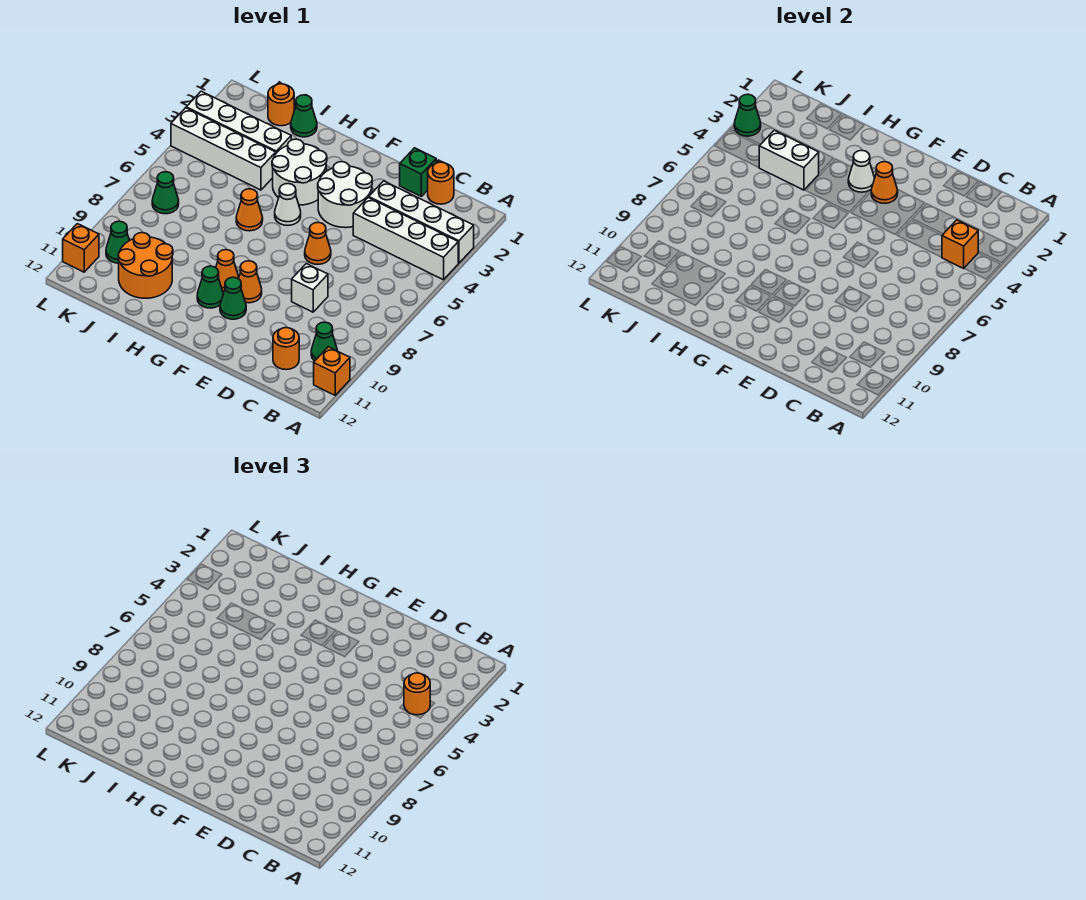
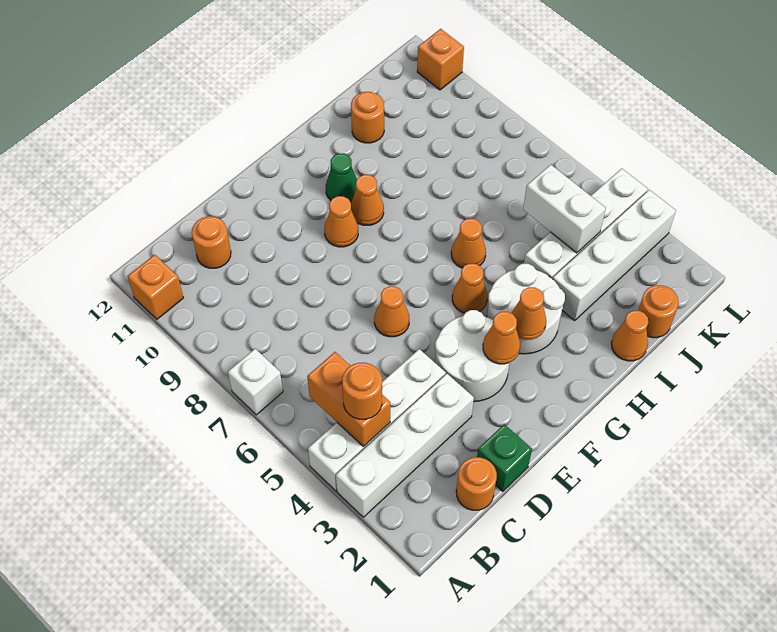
orange 1x1 brick [942,220,978,268] -> orange 1x2 brick [307,352,390,447]
green 1x1 cone [311,322,338,361] -> none
white 1x1 brick [292,264,328,312] -> white 1x1 brick moved to [228,349,283,415]
green 1x1 cone [220,277,246,319] -> none
white 1x1 cone [848,150,875,192] -> orange 1x1 cone [511,287,546,340]
white 1x1 cone [275,184,301,225] -> orange 1x1 cone [452,264,487,313]
green 1x1 cone [291,95,317,137] -> orange 1x1 cone [611,311,648,361]
white 1x2 brick [759,130,819,190] -> white 1x2 brick turned to [523,165,606,253]
orange 2x2 round brick [118,233,173,298] -> orange 1x1 round brick [351,92,384,143]
green 1x1 cone [152,172,179,214] -> none
green 1x1 cone [106,221,129,263] -> none
green 1x1 cone [734,94,761,136] -> none

